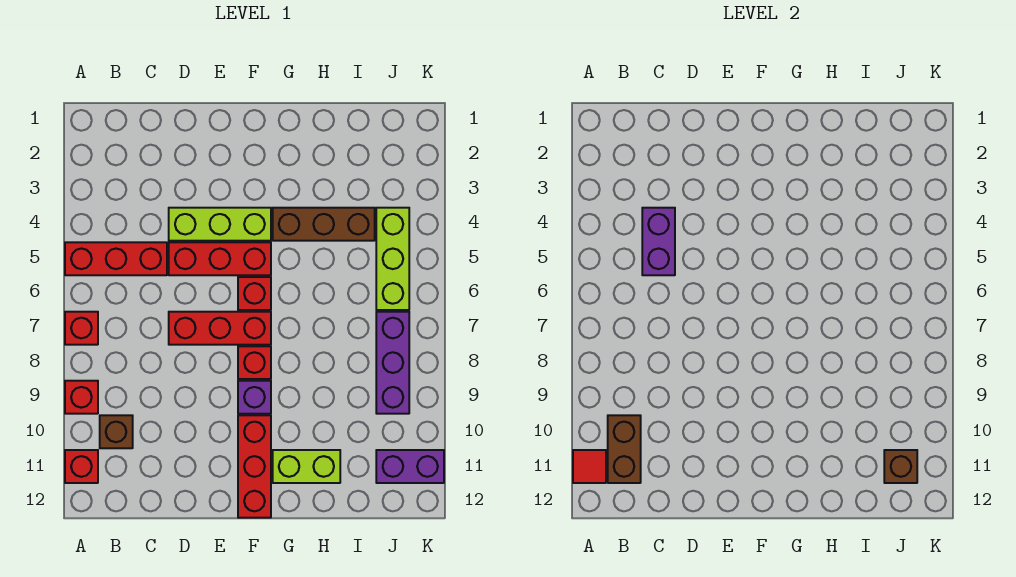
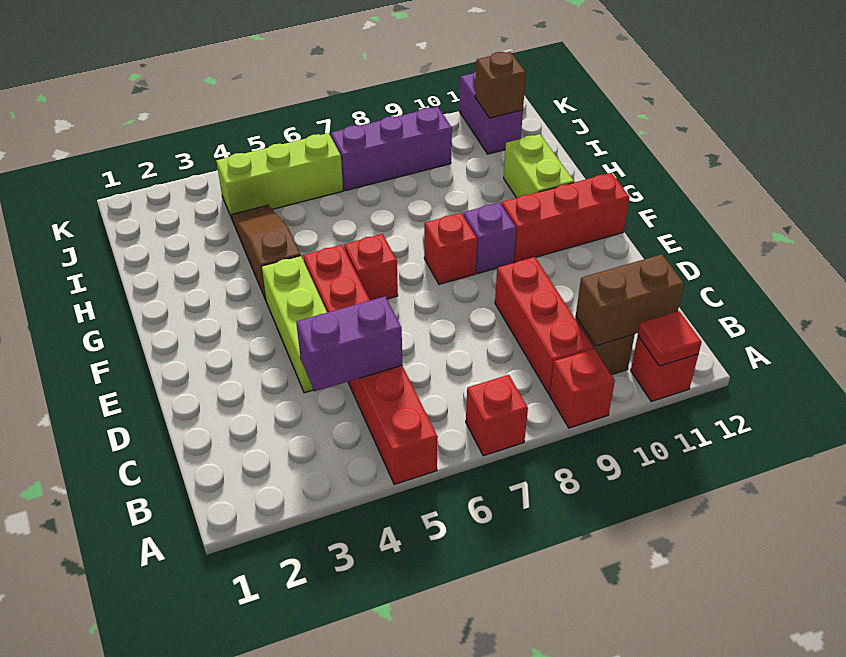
red 1x3 brick [169,312,271,345] -> red 1x3 brick moved to [495,257,593,394]
brown 1x3 brick [273,208,375,241] -> brown 1x3 slope [232,205,301,300]

